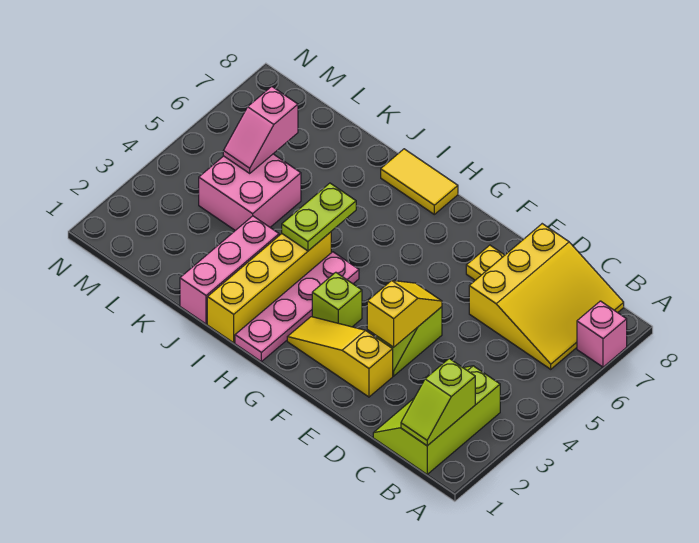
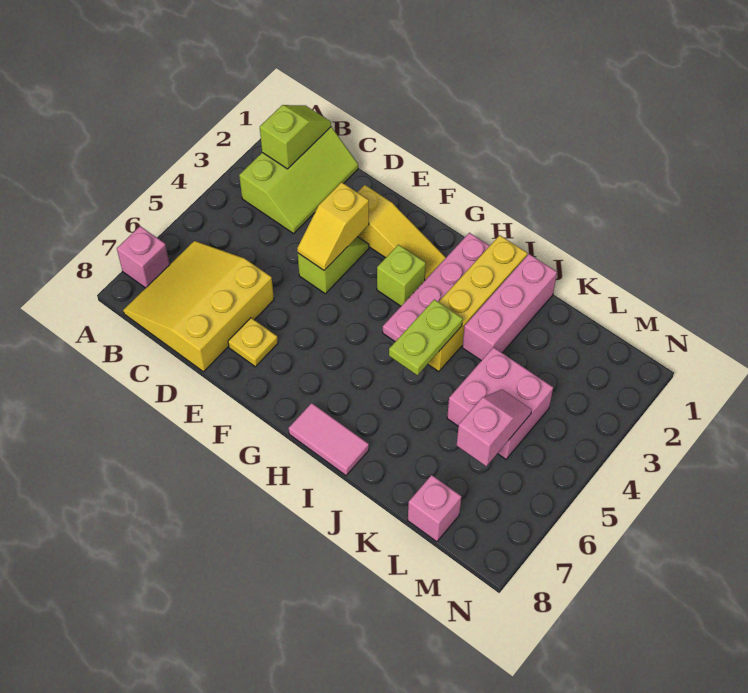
yellow 1x2 tile [381,149,458,214] -> pink 1x2 tile [289,403,369,475]
none -> pink 1x1 brick [408,475,461,542]

